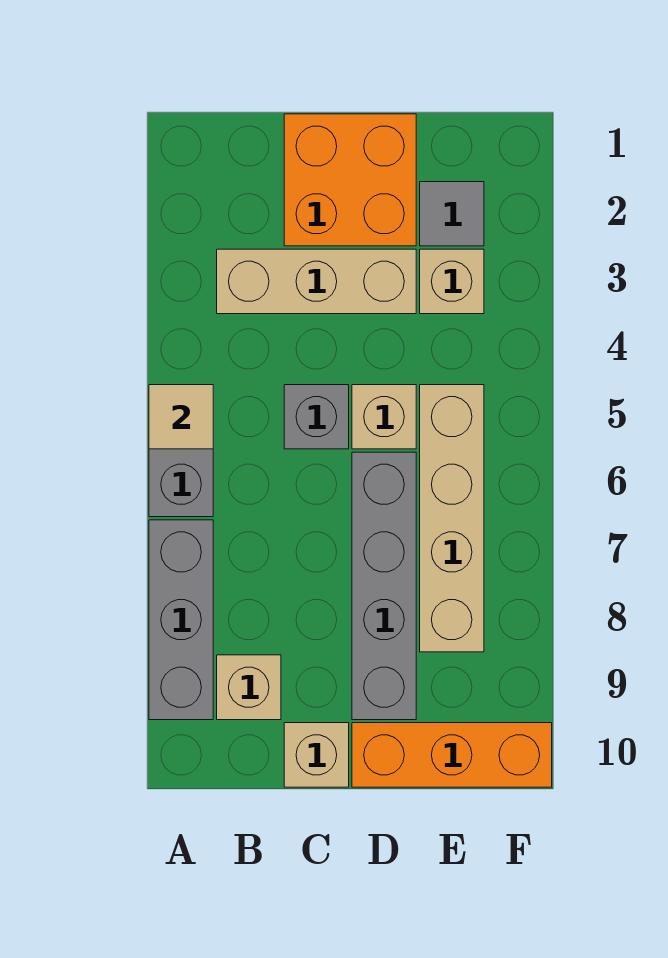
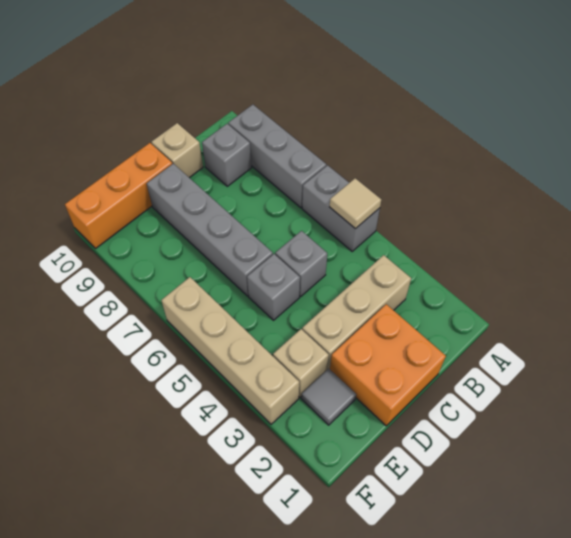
tan 1x1 brick [217,655,281,720] -> grey 1x1 brick [202,124,252,186]
tan 1x1 brick [352,385,416,449] -> grey 1x1 brick [247,254,300,320]
tan 1x4 brick [420,385,484,652] -> tan 1x4 brick moved to [161,277,299,424]

